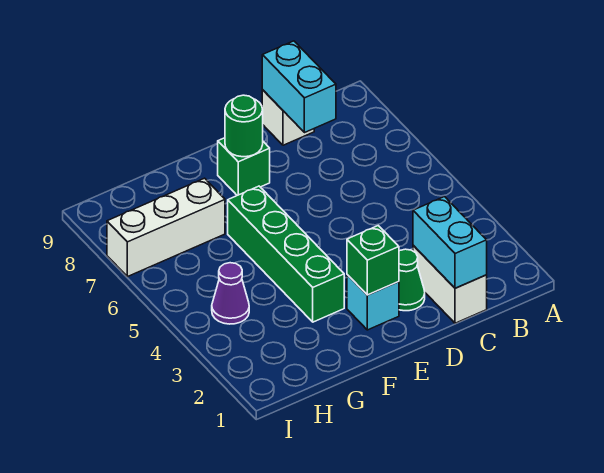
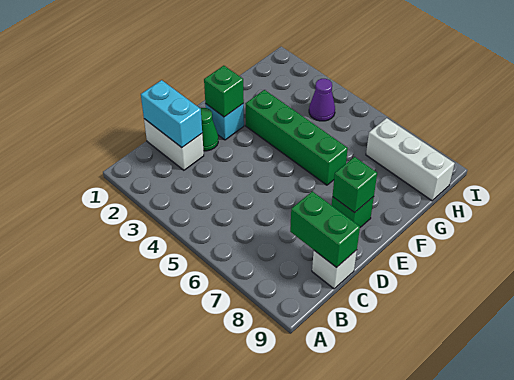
cyan 1x2 brick [262,41,336,133] -> green 1x2 brick [290,191,360,268]
green 1x1 round brick [225,95,263,157] -> green 1x1 brick [333,157,377,213]
white 1x3 brick [107,178,225,277] -> white 1x3 brick turned to [366,118,455,201]

